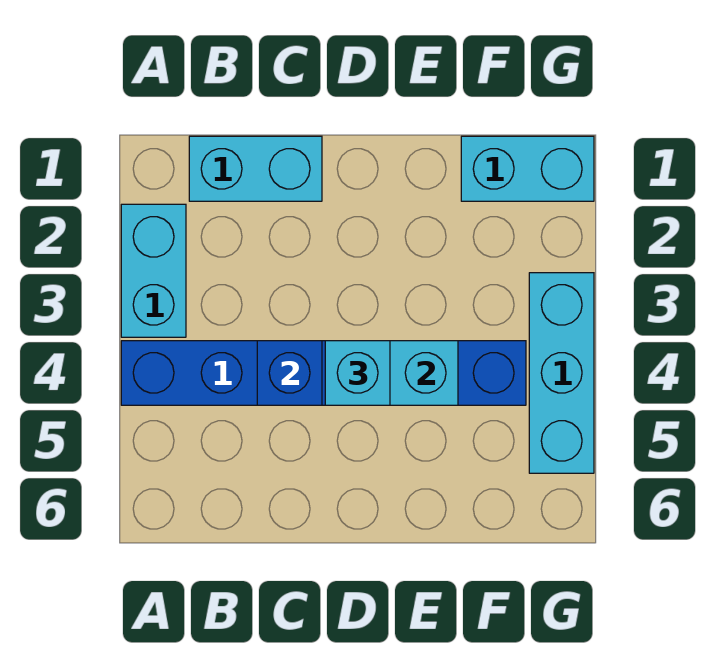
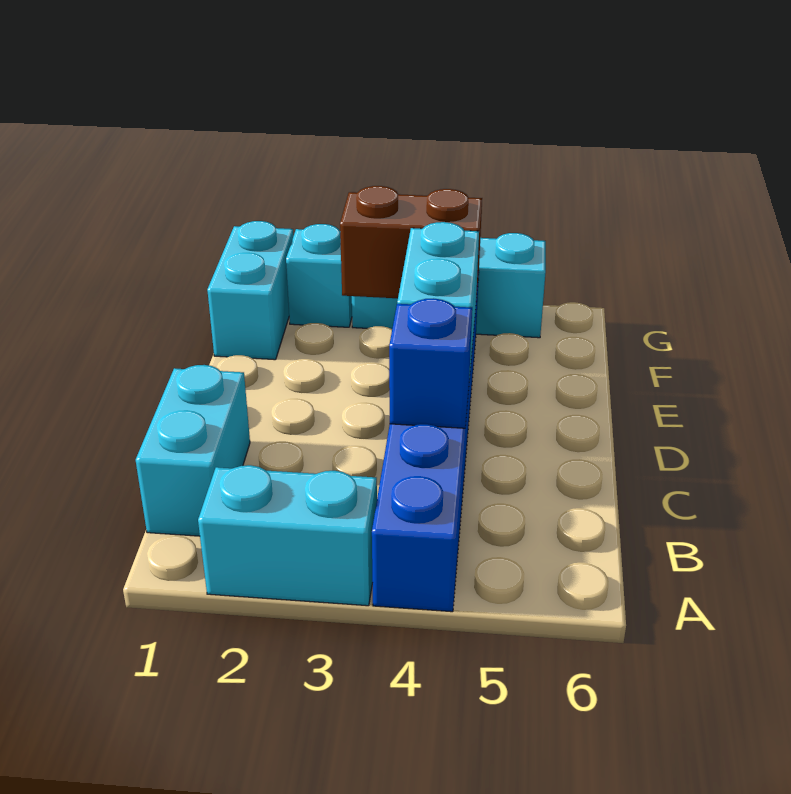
cyan 1x1 brick [325,341,390,405] -> cyan 1x1 brick moved to [286,224,352,327]
none -> brown 1x2 brick [340,186,482,298]

